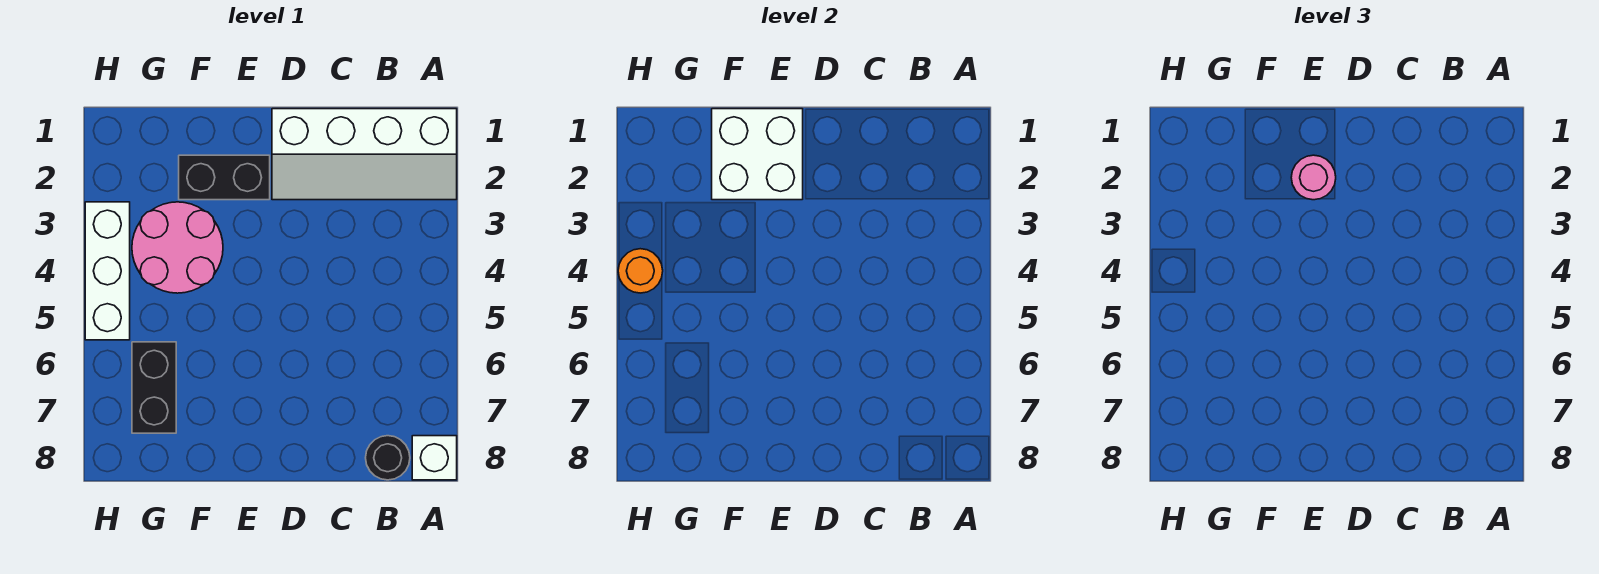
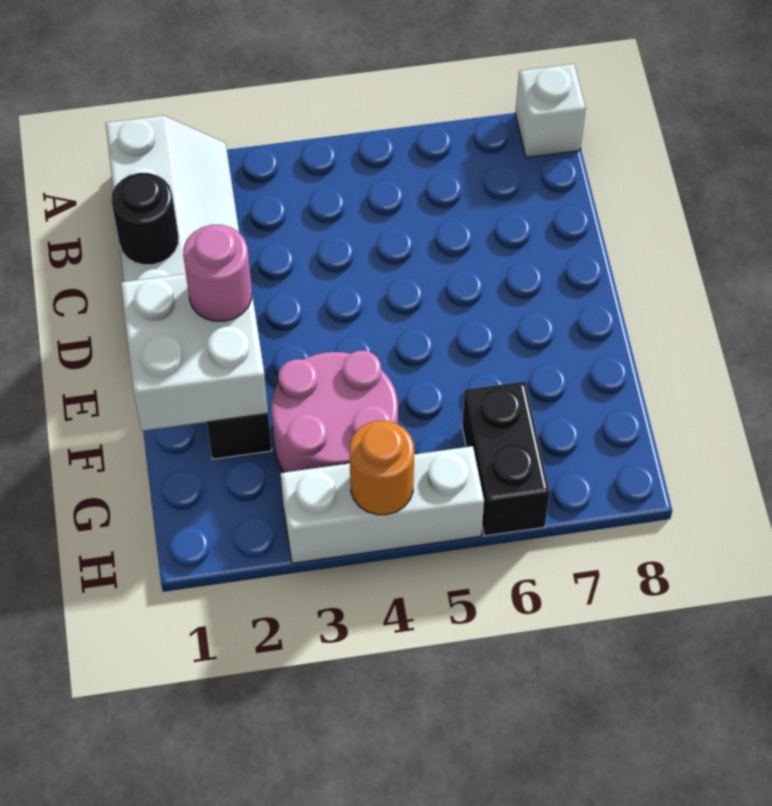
black 1x1 round brick [366,436,410,480] -> black 1x1 round brick moved to [111,173,179,265]
black 1x2 brick [132,342,176,433] -> black 1x2 brick turned to [462,381,550,536]

